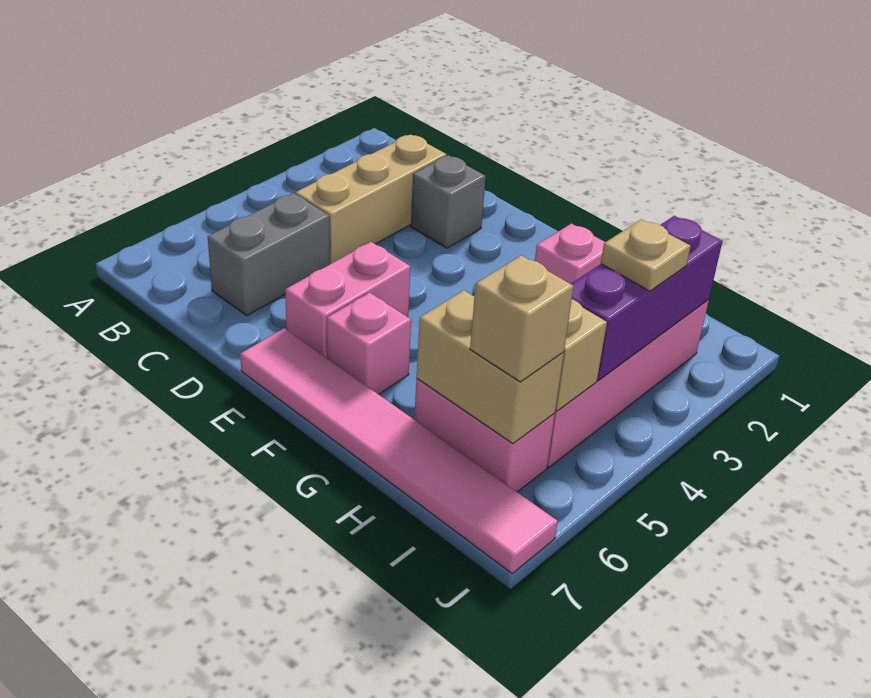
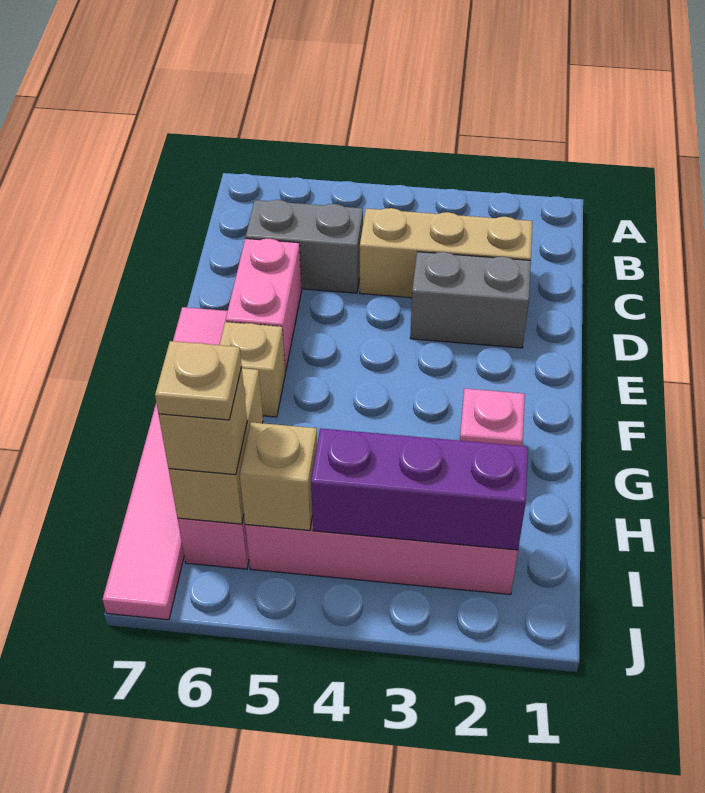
grey 1x1 brick [411,155,486,248] -> grey 1x2 brick [410,252,531,348]
pink 1x2 brick [285,242,411,358] -> pink 1x2 brick turned to [226,239,302,372]
pink 1x1 brick [327,293,411,394] -> tan 1x1 brick [220,322,285,417]
tan 1x1 plate [601,219,691,291] -> tan 1x1 plate moved to [155,341,242,420]

